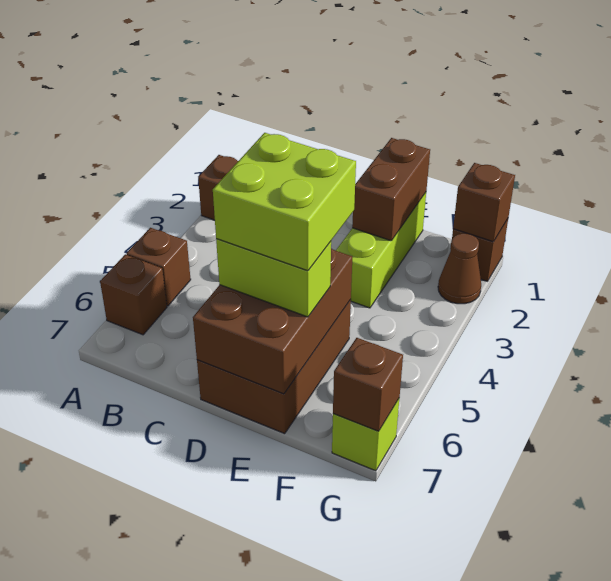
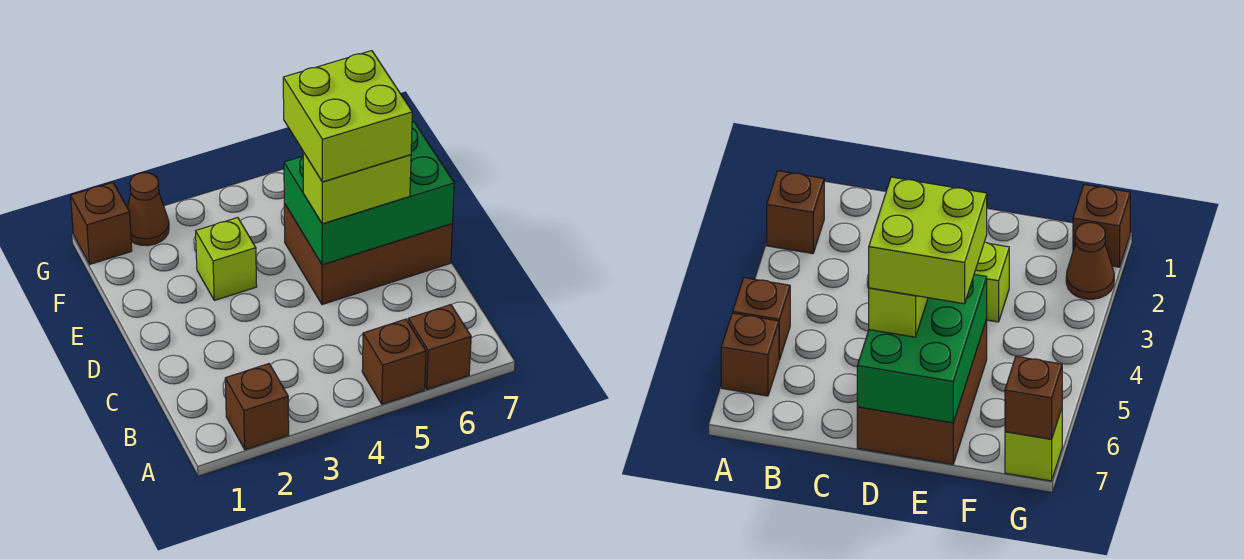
brown 2x3 brick [193,248,352,394] -> green 2x3 brick [284,122,454,265]
lime 1x2 brick [216,239,331,317] -> lime 1x2 brick turned to [303,152,411,224]
lime 1x3 brick [336,193,426,308] -> lime 1x1 brick [196,218,257,300]
brown 1x2 brick [352,138,430,241] -> none
brown 1x1 brick [453,163,515,242] -> none

